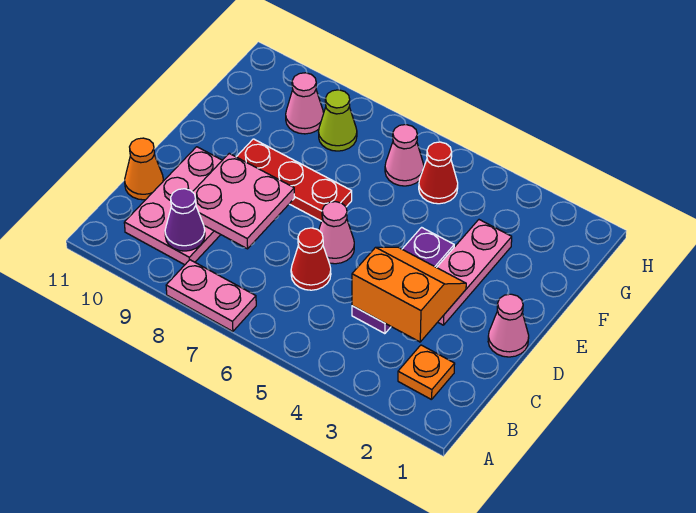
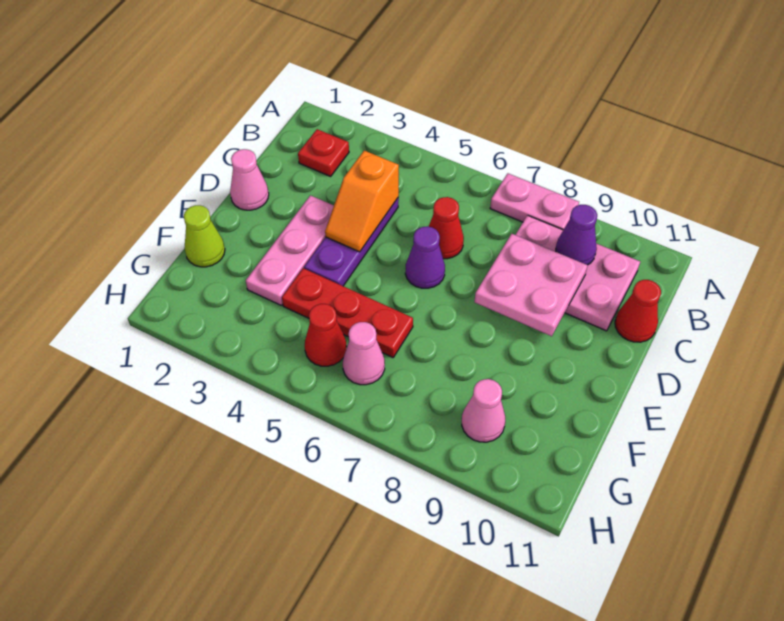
orange 1x1 plate [398,345,455,400] -> red 1x1 plate [298,129,349,176]
pink 2x3 plate [124,147,222,265] -> pink 2x3 plate turned to [516,215,640,331]
orange 2x2 slope [352,247,466,342] -> orange 1x2 slope [325,151,399,252]
orange 1x1 cone [125,138,163,200] -> red 1x1 cone [615,280,661,342]
pink 1x1 cone [319,202,354,264] -> purple 1x1 cone [405,226,445,288]
red 1x3 plate [237,139,352,221] -> red 1x3 plate moved to [282,268,413,357]
lime 1x1 cone [319,90,357,151] -> lime 1x1 cone moved to [184,205,225,267]

